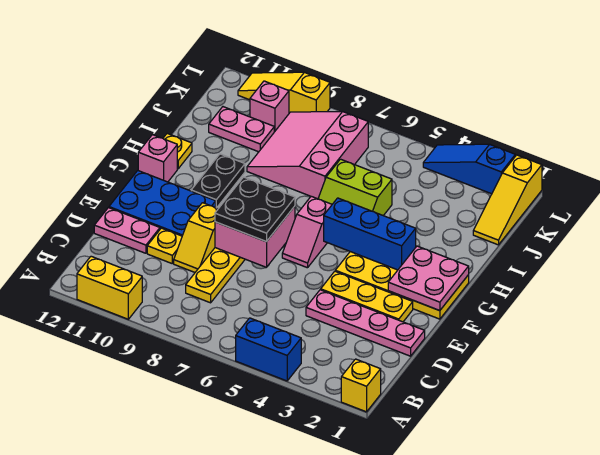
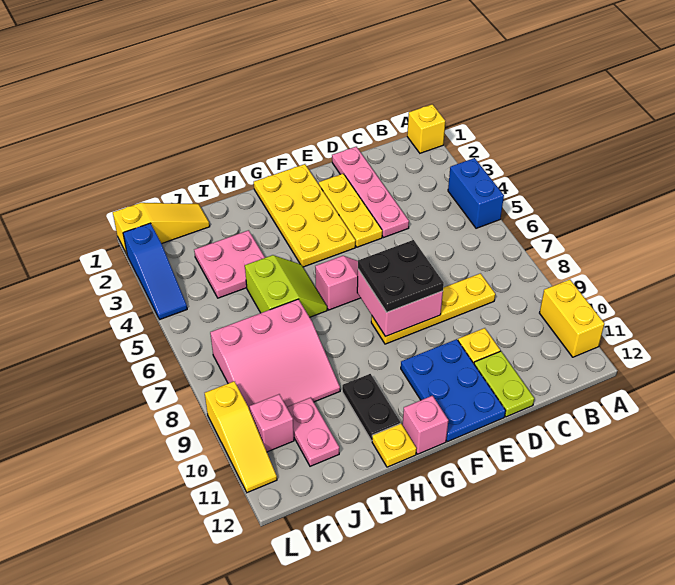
yellow 1x2 slope [174,203,218,272] -> none
pink 1x2 plate [94,208,160,253] -> lime 1x2 plate [474,351,534,417]
pink 2x2 plate [388,246,469,311] -> pink 2x2 plate moved to [194,230,265,298]
blue 1x3 brick [324,198,416,270] -> none
black 1x2 plate [191,154,245,208] -> black 1x2 plate turned to [342,374,400,441]

